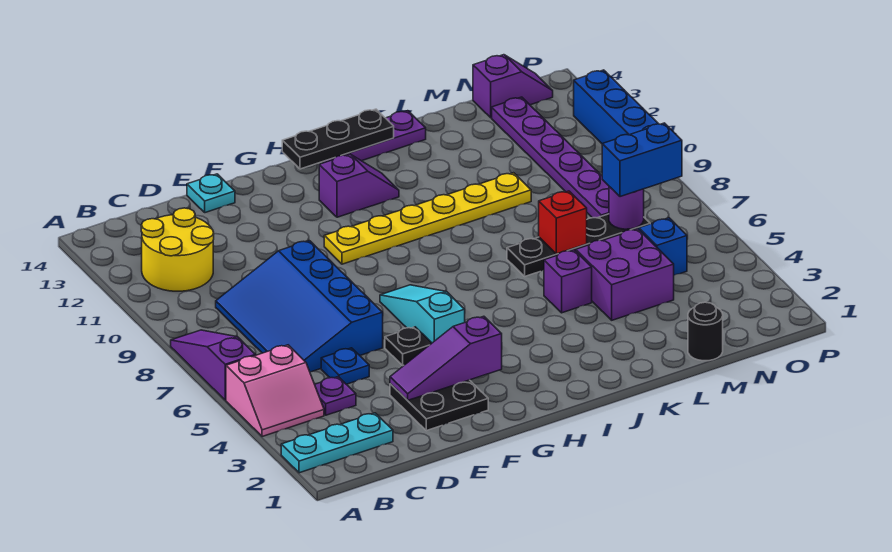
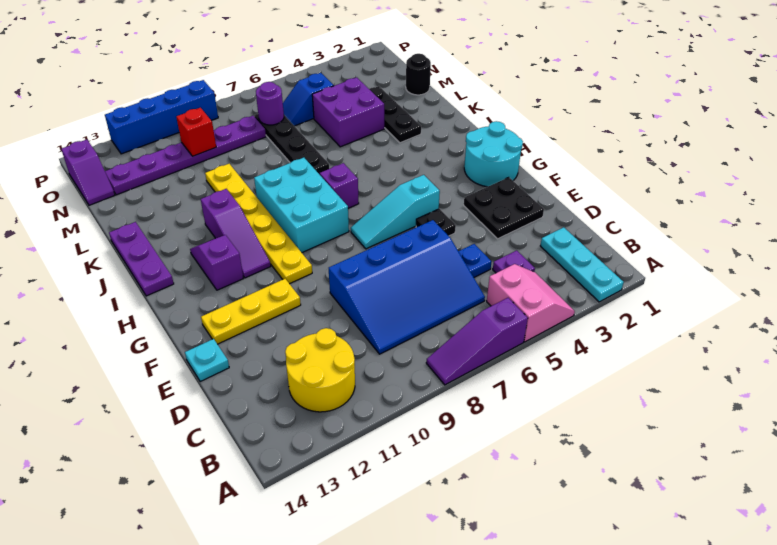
purple 1x3 slope [390,316,502,400] -> purple 1x3 slope moved to [201,189,271,278]
none -> yellow 1x3 plate [201,279,301,344]
none -> cyan 2x2 round brick [464,121,523,187]
none -> cyan 2x3 brick [254,158,349,252]
black 1x3 plate [282,109,394,169] -> black 1x3 plate moved to [369,86,421,143]
purple 1x1 brick [544,250,592,313] -> purple 1x1 brick moved to [320,163,359,208]
red 1x1 brick [539,191,587,254] -> red 1x1 brick moved to [176,108,216,156]
blue 1x2 brick [602,123,682,197] -> none
purple 1x2 slope [473,55,553,118] -> purple 1x2 slope turned to [62,140,115,205]

